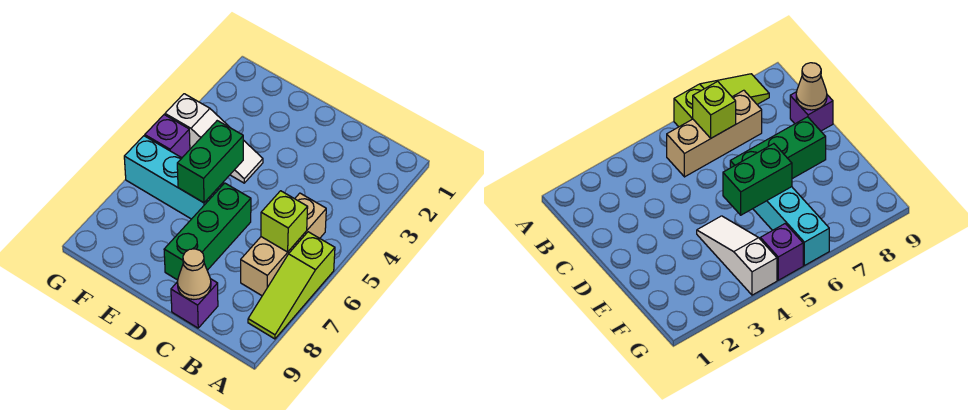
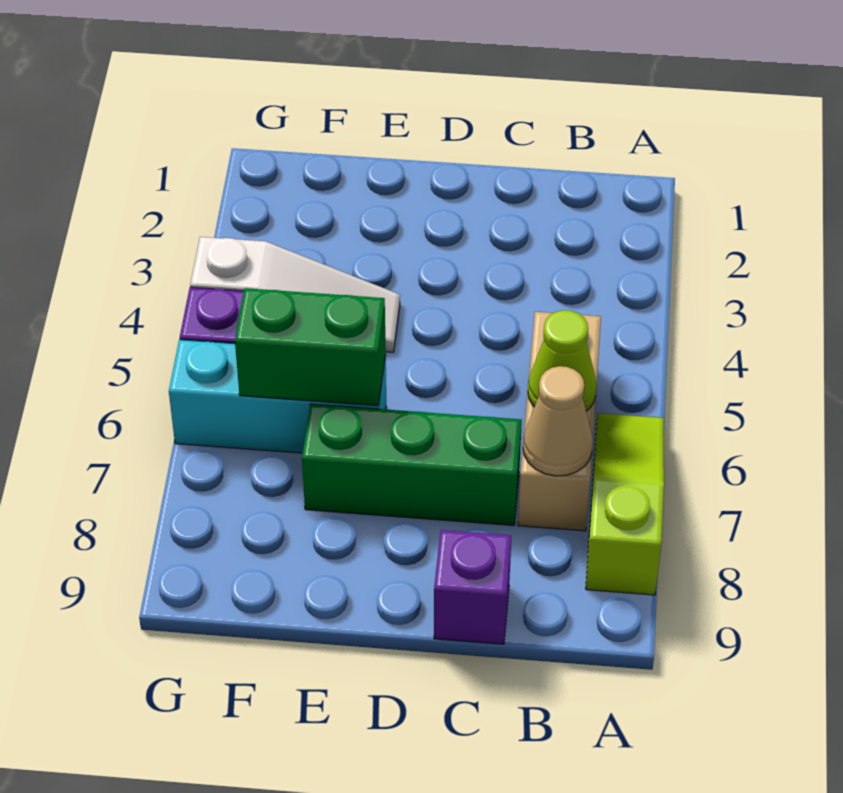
lime 1x3 slope [248,232,335,339] -> lime 1x3 slope turned to [586,413,664,595]
lime 1x1 brick [261,191,308,252] -> lime 1x1 cone [528,310,597,411]
tan 1x1 cone [177,249,211,299] -> tan 1x1 cone moved to [523,366,593,476]
green 1x3 brick [164,183,251,280] -> green 1x3 brick turned to [302,404,522,525]
green 1x2 brick [177,121,243,203] -> green 1x2 brick turned to [235,288,386,406]

